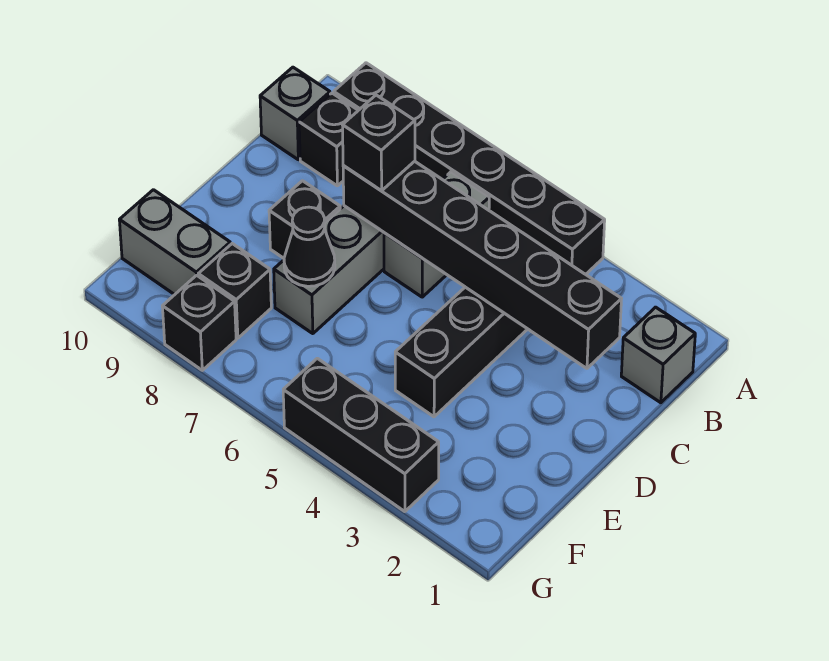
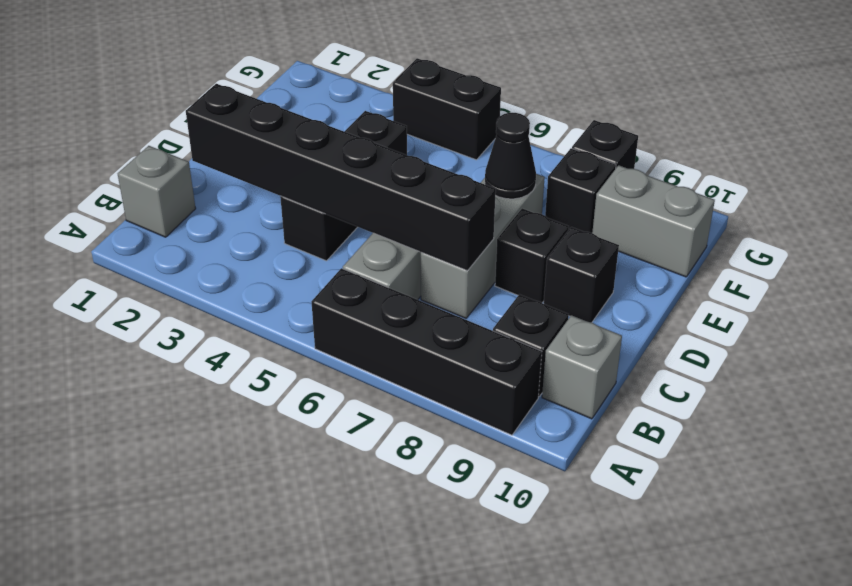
black 1x6 brick [334,63,605,274] -> black 1x4 brick [311,268,542,435]
black 1x1 brick [343,95,415,191] -> black 1x1 brick moved to [544,227,619,323]
black 1x3 brick [283,358,439,512] -> black 1x2 brick [393,58,501,160]

